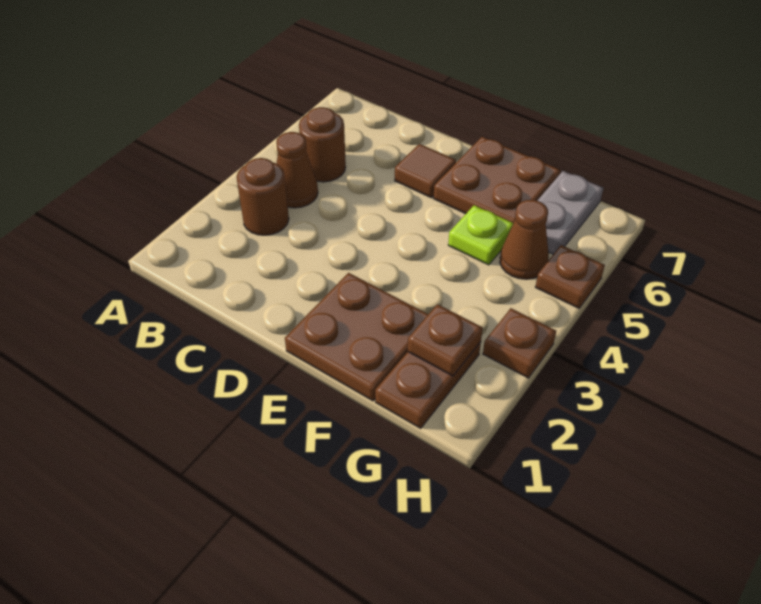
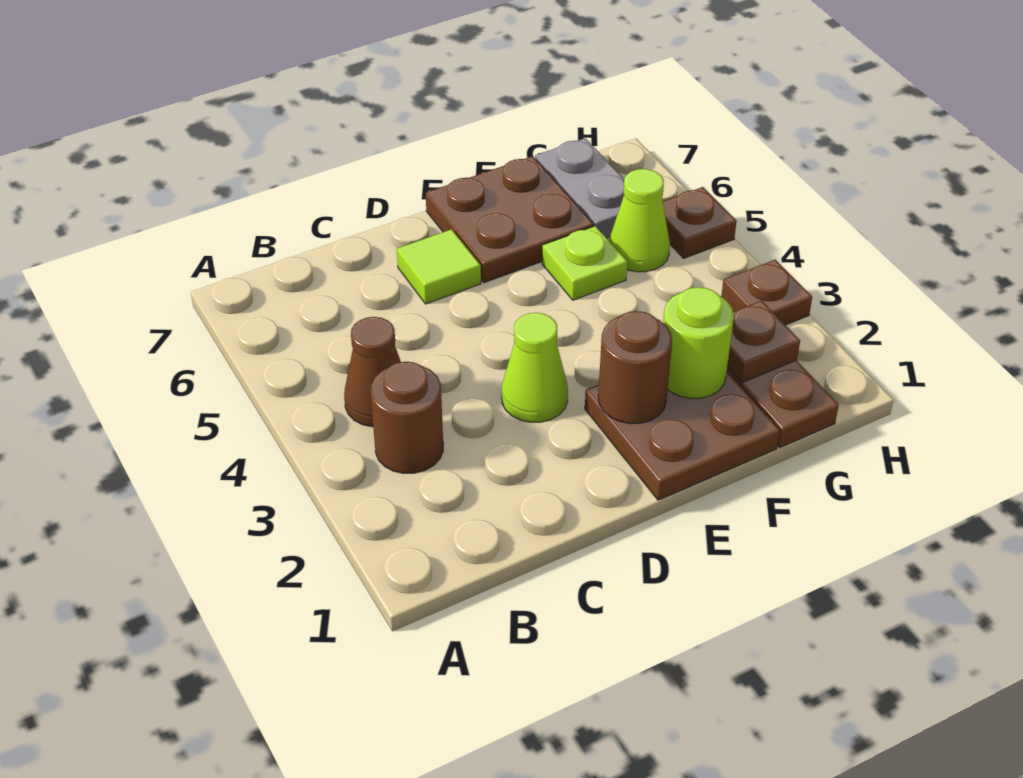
brown 1x1 round brick [299,107,346,182] -> brown 1x1 round brick moved to [598,311,672,424]
none -> lime 1x1 cone [502,313,568,422]
brown 1x1 tile [395,144,456,198] -> lime 1x1 tile [397,229,481,304]
none -> lime 1x1 round brick [663,287,734,398]
brown 1x1 cone [500,200,549,279] -> lime 1x1 cone [609,169,670,272]

